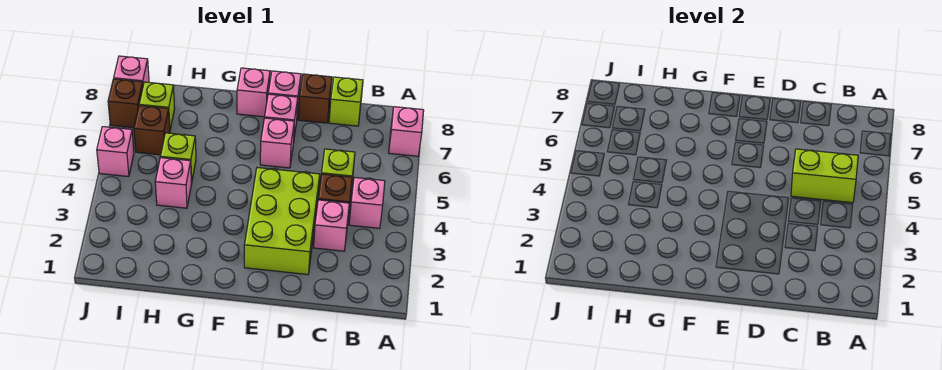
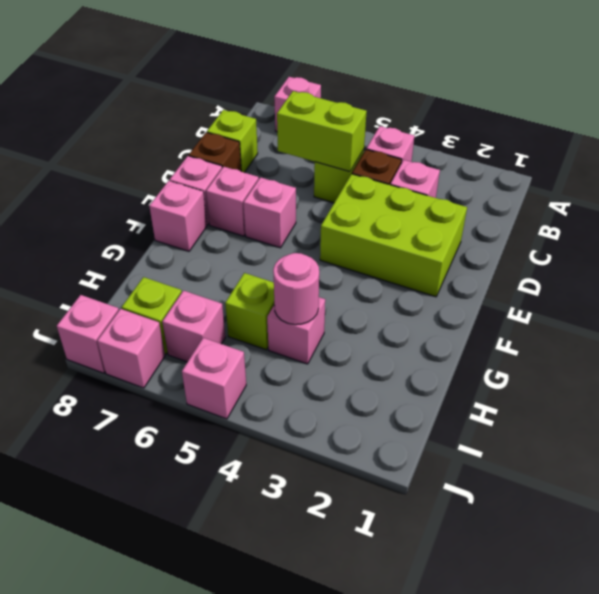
lime 1x2 brick [791,149,858,203] -> lime 1x2 brick turned to [277,91,367,172]
none -> pink 1x1 round brick [273,253,319,325]
brown 1x1 brick [134,106,170,155] -> pink 1x1 brick [162,291,225,362]
brown 1x1 brick [108,79,143,128] -> pink 1x1 brick [97,309,165,388]

